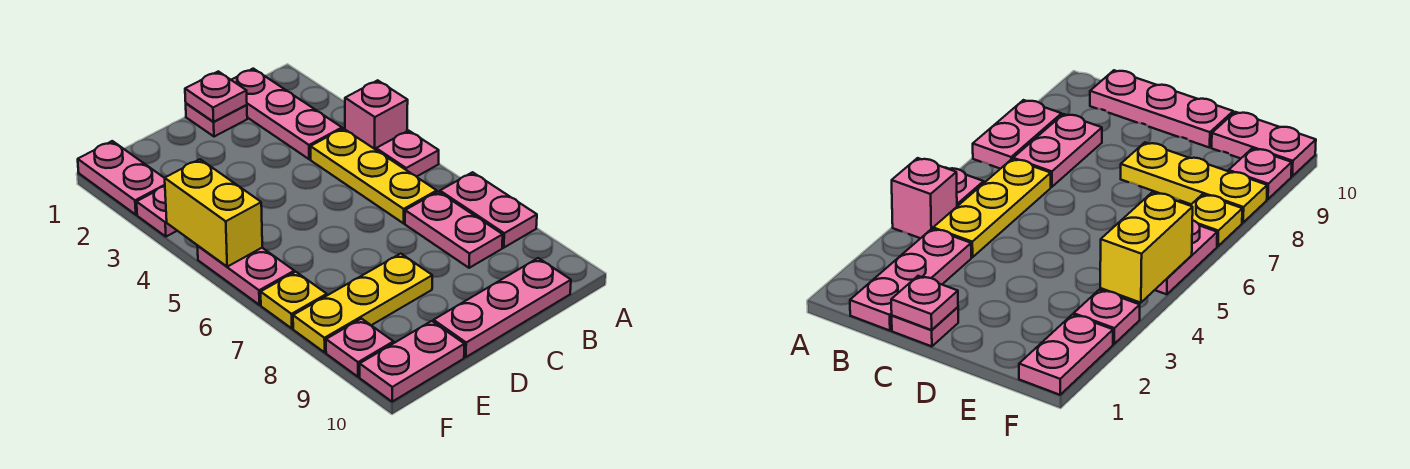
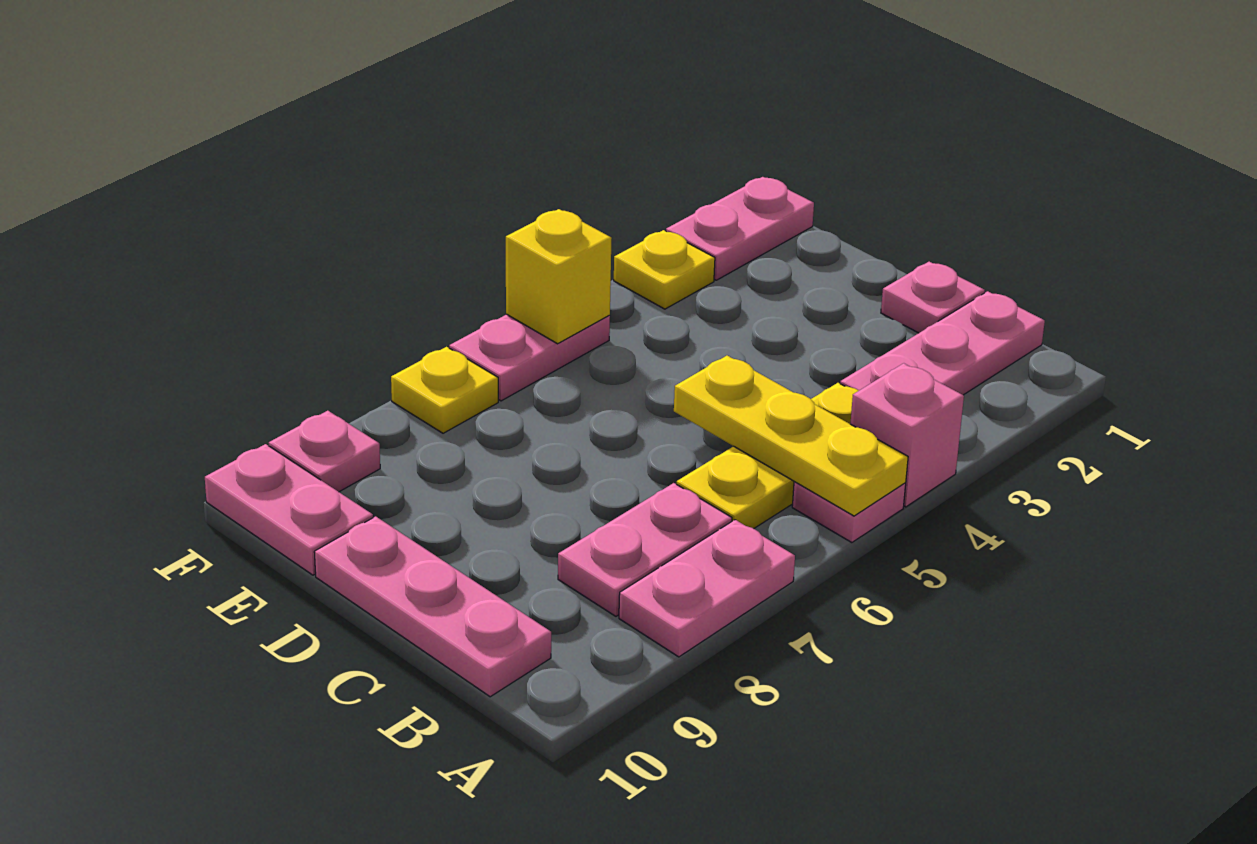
pink 1x1 plate [185,71,247,122] -> none
yellow 1x3 plate [293,254,432,352] -> yellow 1x3 plate moved to [674,356,908,516]
pink 1x1 plate [137,186,177,237] -> yellow 1x1 plate [614,230,715,309]
yellow 1x2 brick [165,159,262,267] -> yellow 1x1 brick [506,209,612,344]

